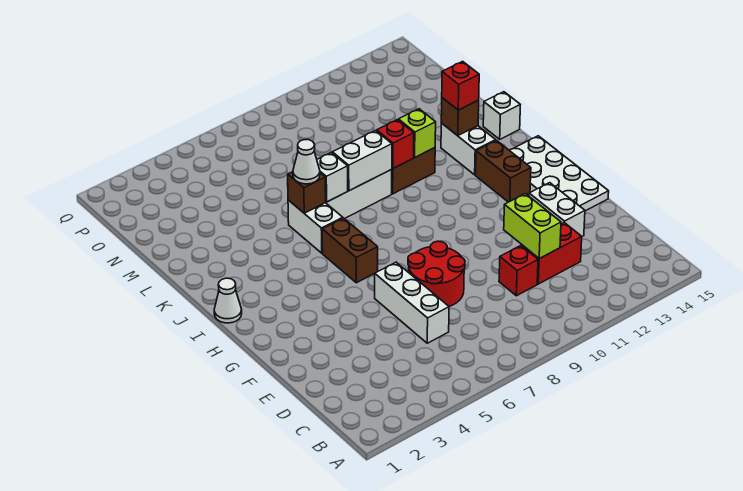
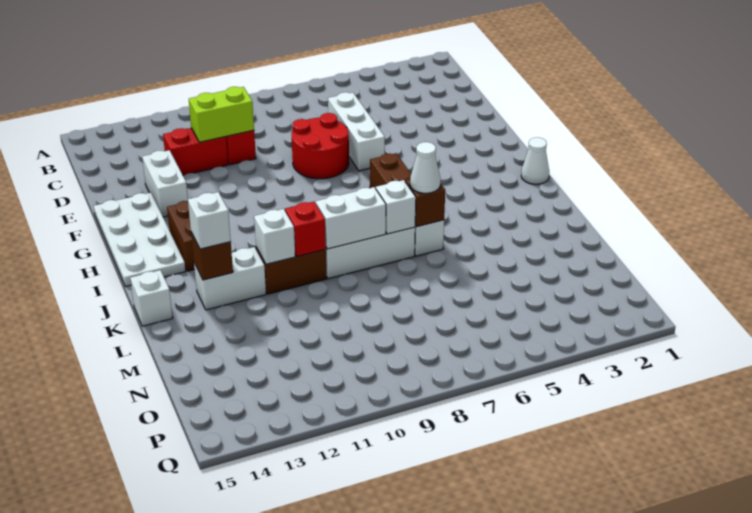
lime 1x2 brick [504,194,561,259] -> lime 1x2 brick turned to [189,87,254,142]
white 1x2 brick [441,123,496,175] -> white 1x2 brick turned to [194,247,266,310]
lime 1x1 brick [398,109,436,157] -> white 1x1 brick [254,209,295,264]
red 1x1 brick [442,61,479,110] -> white 1x1 brick [188,192,231,249]

